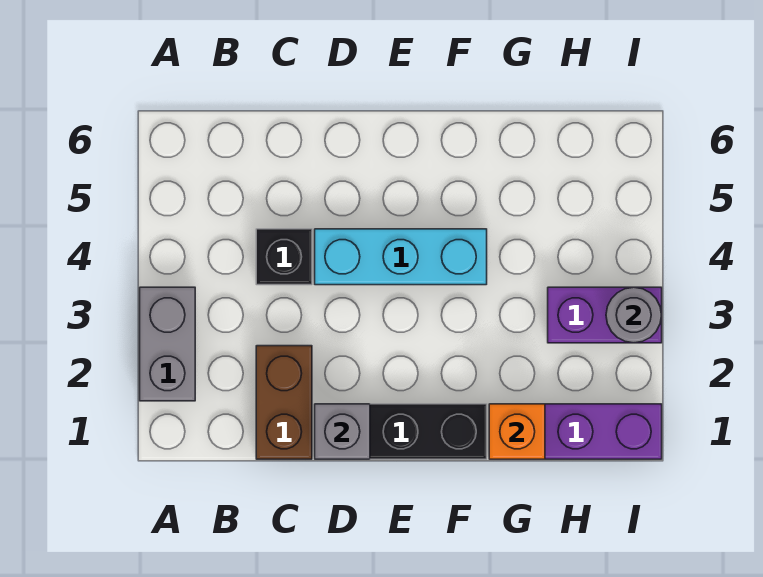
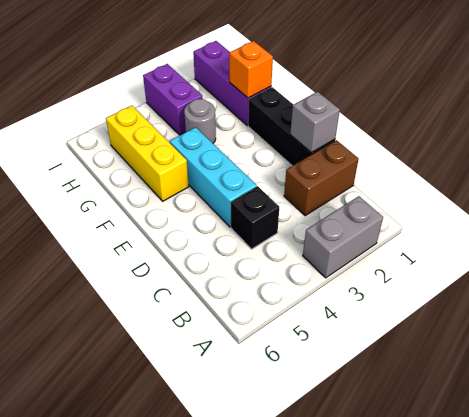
none -> yellow 1x3 brick [106,106,189,201]
grey 1x1 round brick [606,287,662,343] -> grey 1x1 round brick moved to [184,99,216,143]

